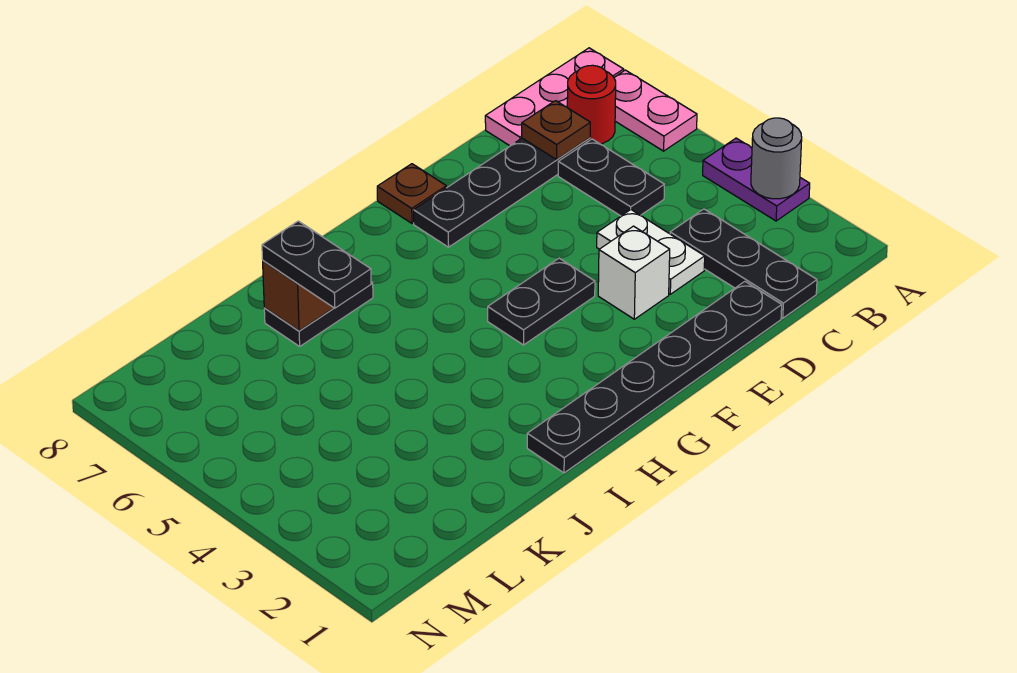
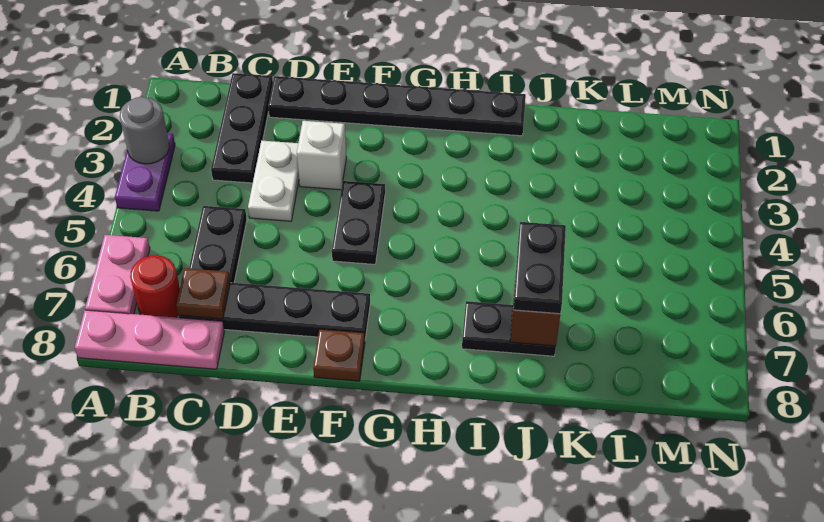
black 1x2 plate [488,258,595,345] -> black 1x2 plate turned to [332,181,385,264]

